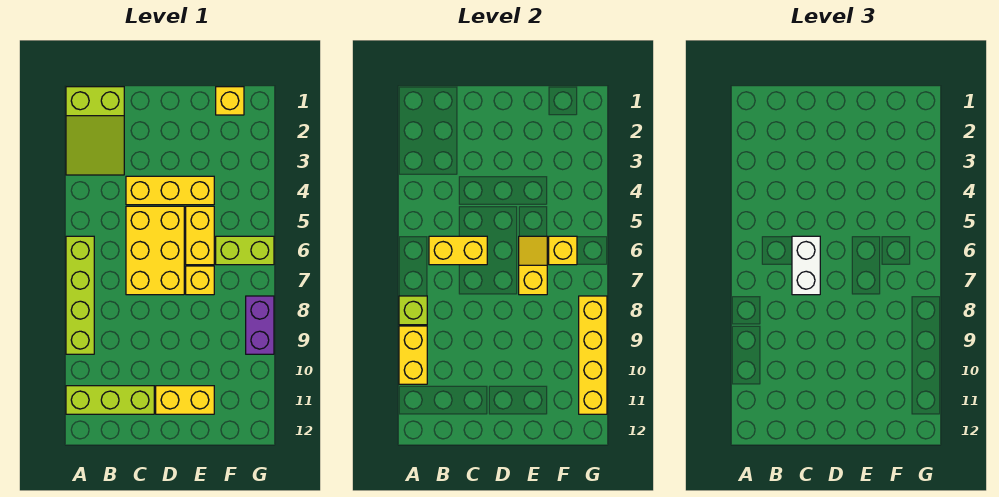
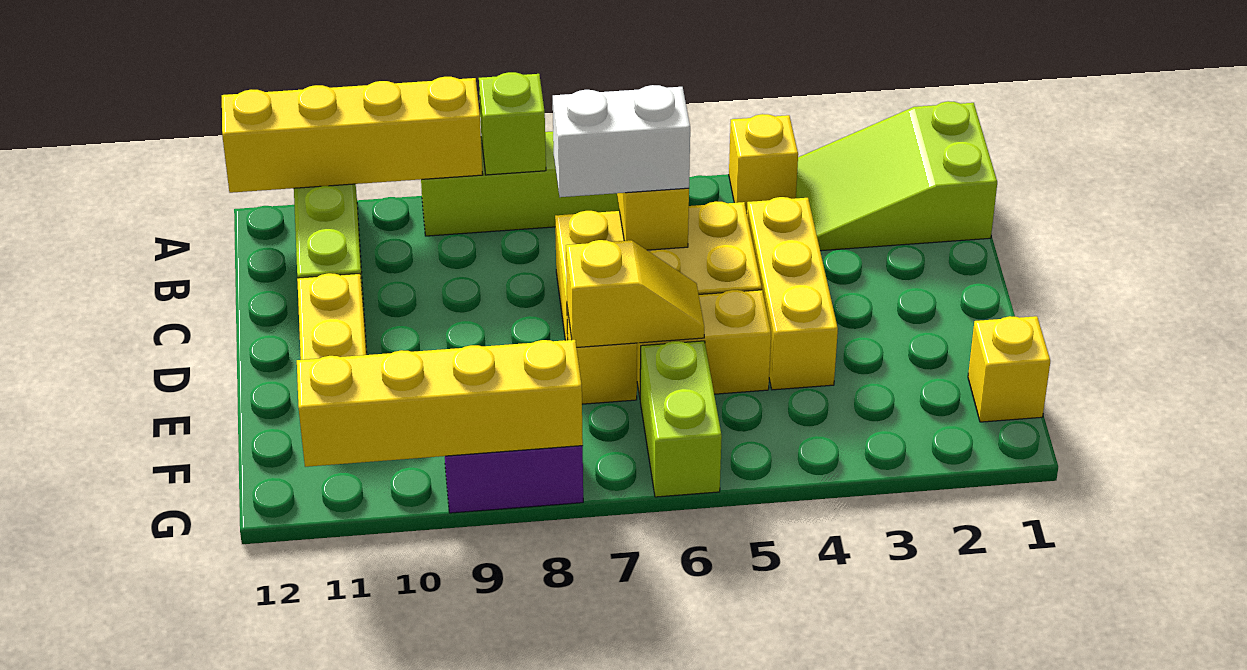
yellow 1x2 brick [399,326,427,384] -> yellow 1x4 brick [222,77,483,193]
yellow 1x1 brick [549,236,577,265] -> yellow 1x1 brick moved to [729,114,798,212]

